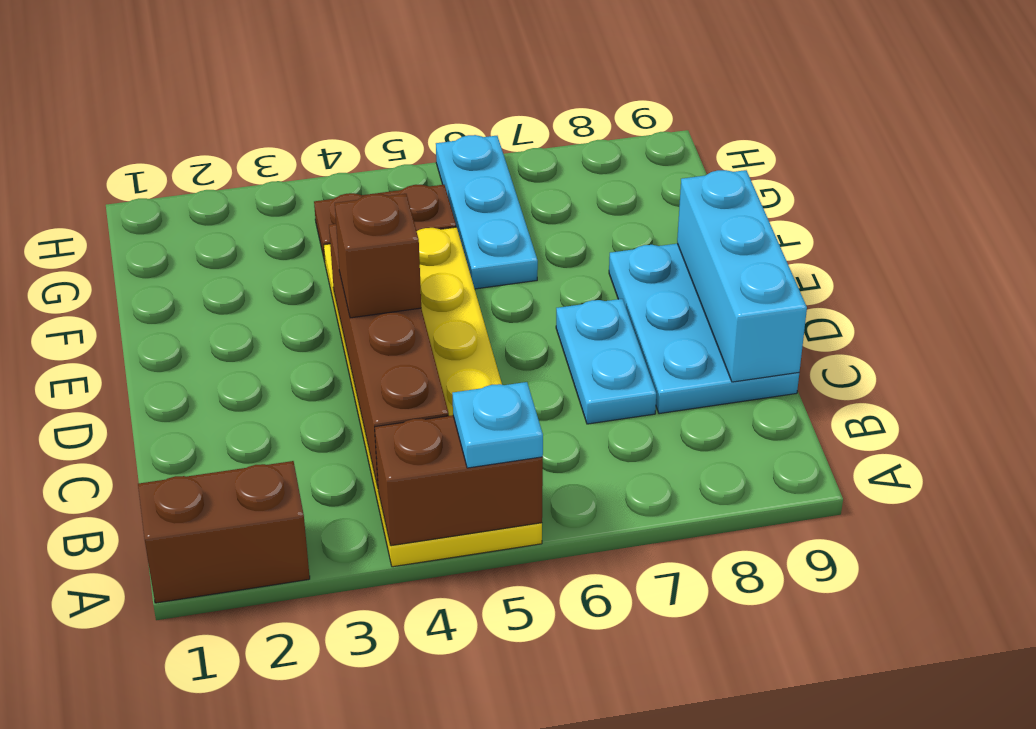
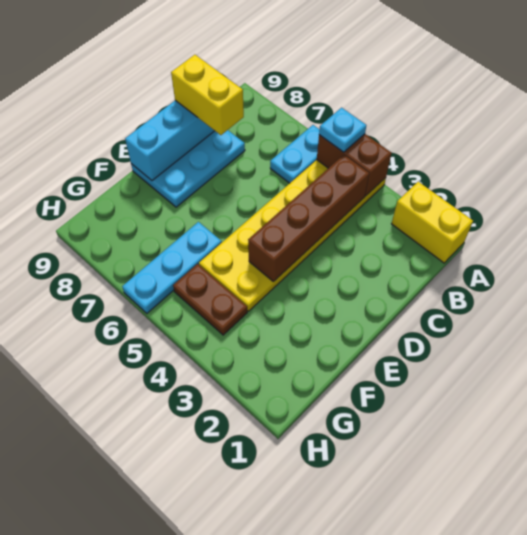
brown 1x2 brick [138,461,310,603] -> yellow 1x2 brick [391,182,473,263]
cyan 1x2 plate [556,299,656,424] -> cyan 1x2 plate moved to [270,125,320,183]
none -> yellow 1x2 brick [171,55,244,135]
brown 1x1 brick [335,194,421,318] -> none

